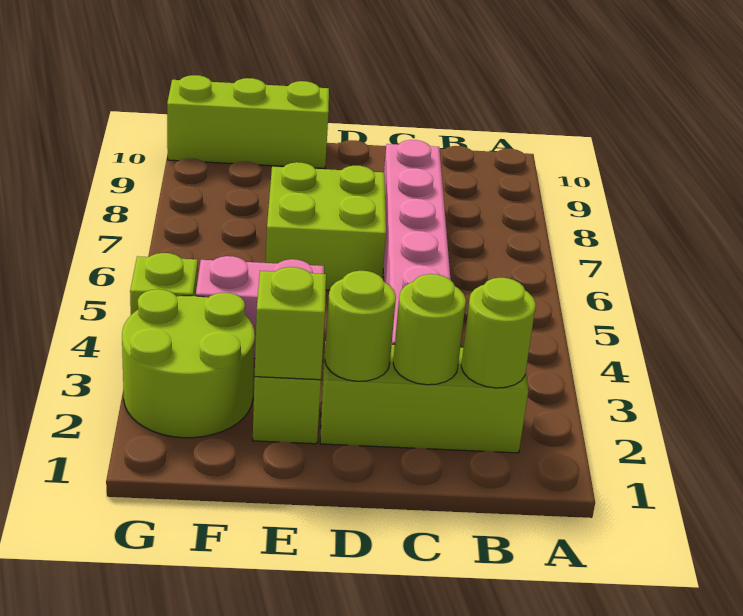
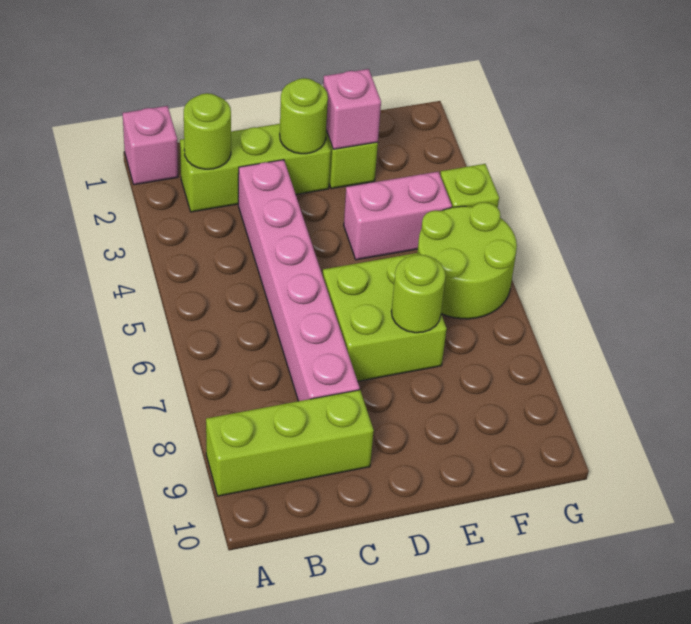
none -> pink 1x1 brick [123,106,178,185]
lime 1x1 round brick [393,274,466,385] -> lime 1x1 round brick moved to [391,255,446,333]
lime 1x1 brick [255,267,326,380] -> pink 1x1 brick [323,69,381,149]
lime 1x3 brick [167,75,329,168] -> lime 1x3 brick moved to [206,390,374,496]
lime 2x2 round brick [122,289,255,438] -> lime 2x2 round brick moved to [417,202,517,319]

